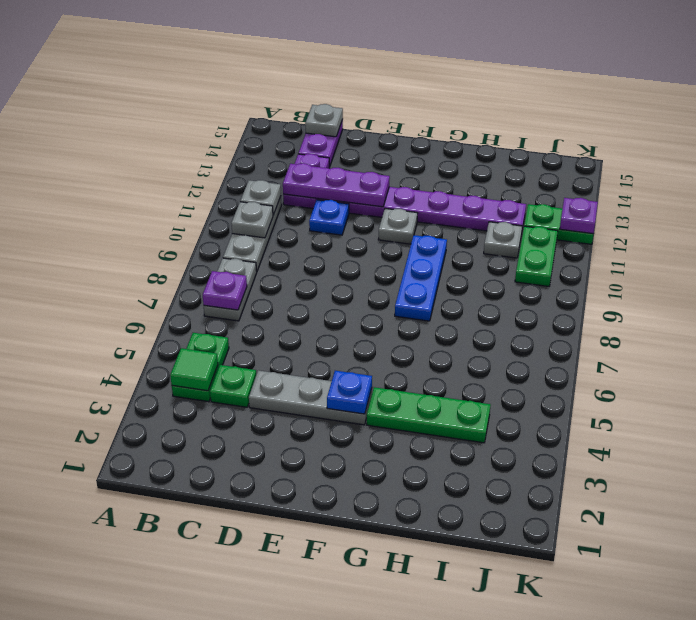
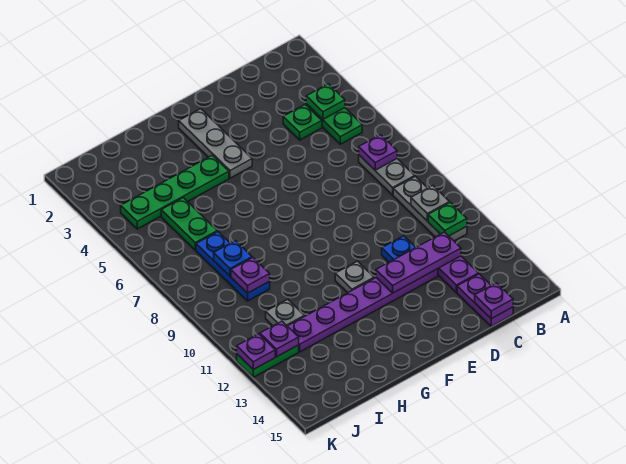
green 1x1 tile [170,348,218,391] -> green 1x1 plate [306,84,345,119]
grey 1x1 plate [240,180,281,215] -> green 1x1 plate [428,202,467,236]
grey 1x1 plate [305,104,343,137] -> purple 1x1 plate [475,283,513,319]
grey 1x3 plate [249,370,372,425] -> grey 1x3 plate turned to [179,109,252,178]
blue 1x1 plate [327,371,372,414] -> blue 1x1 plate moved to [214,241,252,276]
green 1x3 plate [367,387,490,443] -> green 1x4 plate [121,155,229,229]
blue 1x3 plate [395,235,447,321] -> blue 1x3 plate moved to [196,232,270,301]
none -> purple 1x1 plate [231,258,270,293]
green 1x2 plate [515,226,558,286] -> green 1x2 plate moved to [161,198,217,250]
none -> purple 1x1 plate [260,321,299,357]

